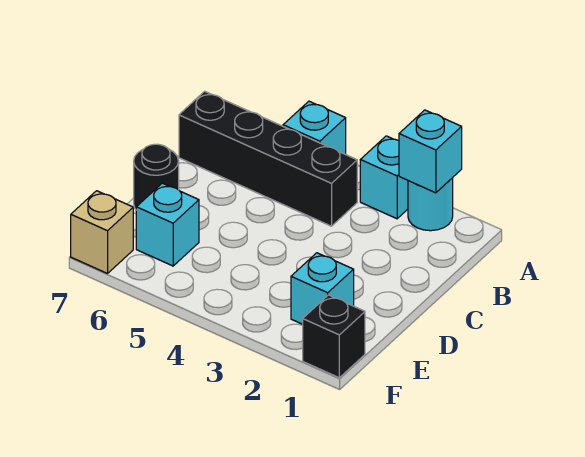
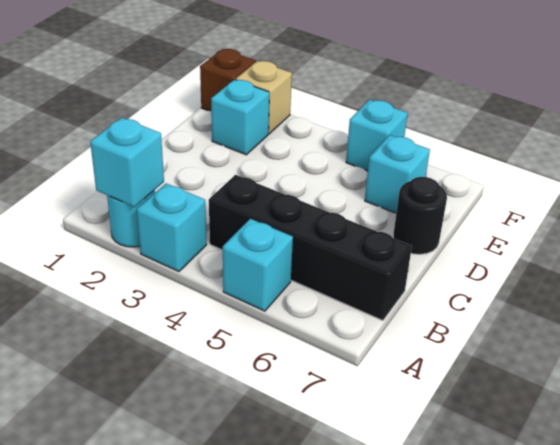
black 1x1 brick [303,295,365,378] -> brown 1x1 brick [200,49,256,111]
none -> cyan 1x1 brick [346,100,408,171]
tan 1x1 brick [71,191,133,274] -> tan 1x1 brick moved to [236,61,292,134]

